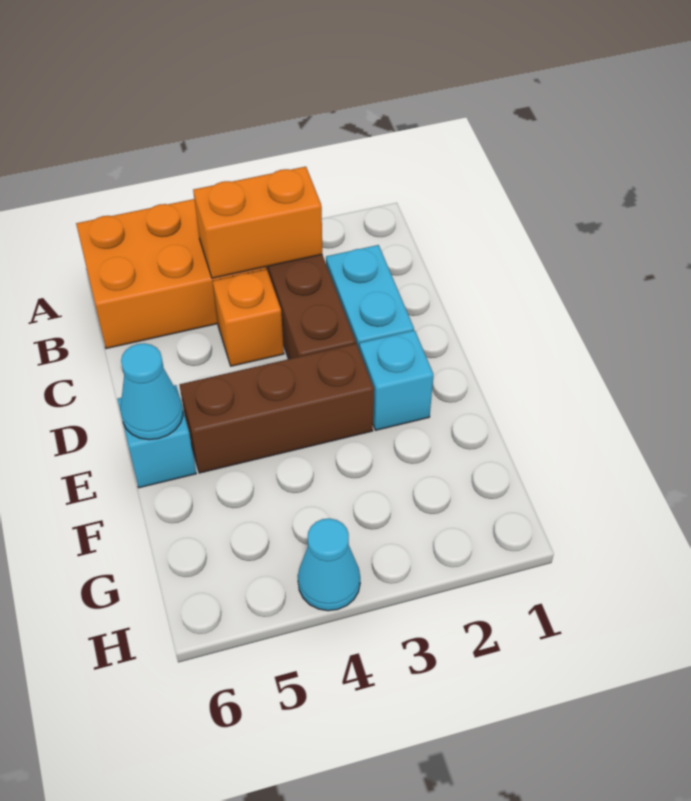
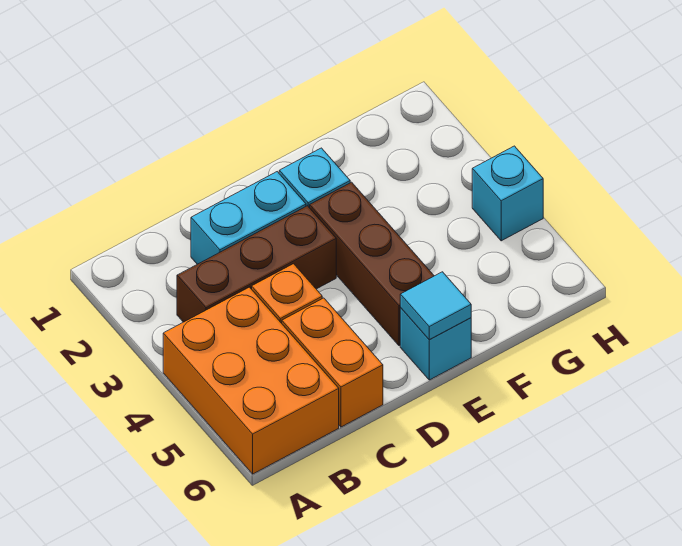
orange 1x2 brick [193,167,322,278] -> orange 1x2 brick moved to [282,298,383,427]
cyan 1x1 cone [121,343,183,440] -> cyan 1x1 tile [400,272,471,340]
cyan 1x1 cone [298,518,360,611] -> cyan 1x1 brick [472,146,543,241]

